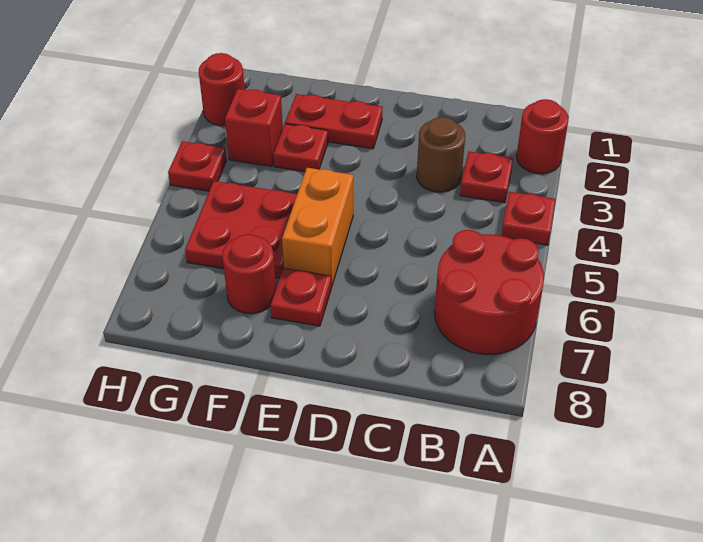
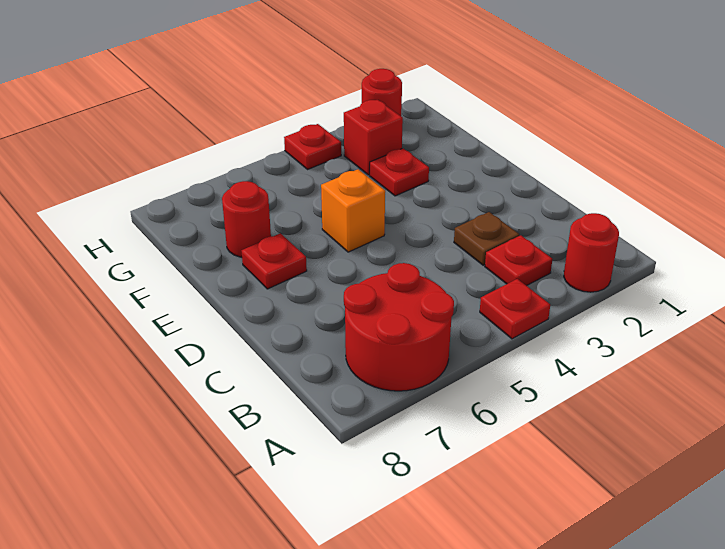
brown 1x1 round brick [417,117,465,192] -> brown 1x1 plate [454,212,519,265]
red 1x2 plate [285,94,383,149] -> none
orange 1x2 brick [282,168,353,287] -> orange 1x1 brick [321,169,385,252]
red 2x2 plate [185,181,297,278] -> none

